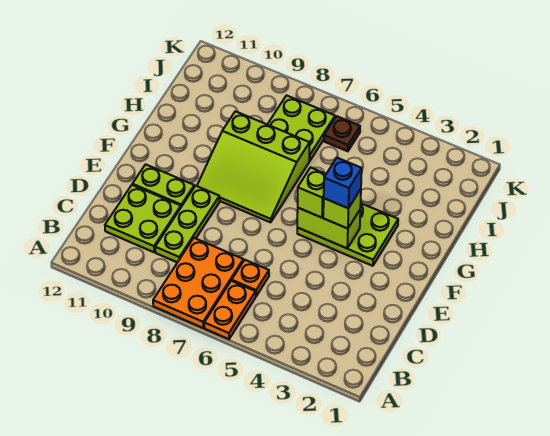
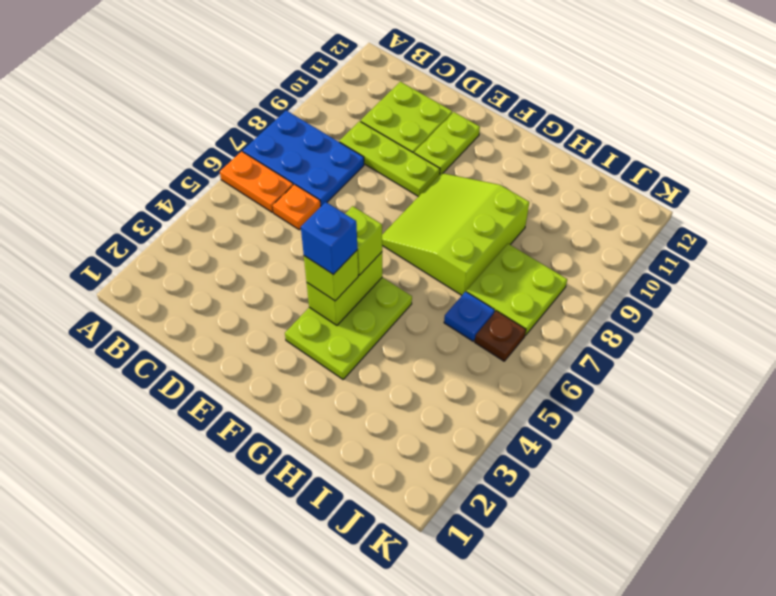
orange 2x3 plate [153,238,243,328] -> blue 2x3 plate [243,110,364,206]
none -> blue 1x1 plate [444,292,495,341]

